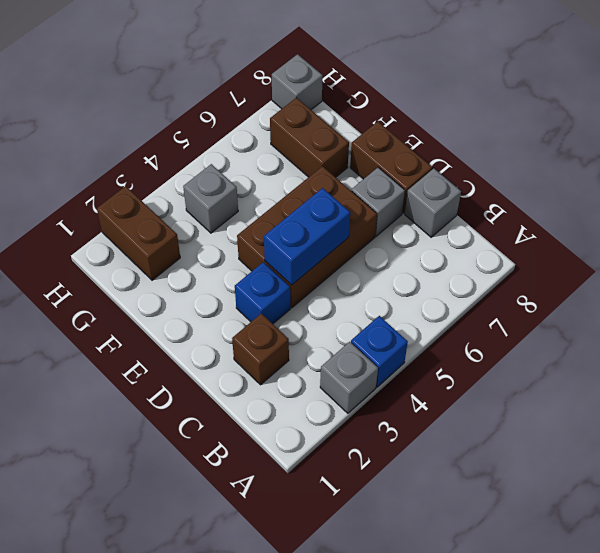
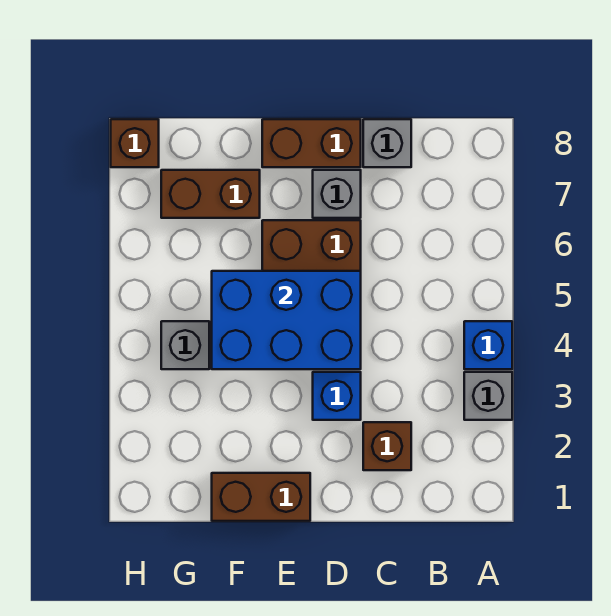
blue 1x2 brick [264,188,350,285] -> blue 2x3 brick [212,271,361,369]
brown 1x2 brick [97,186,180,280] -> brown 1x2 brick moved to [212,473,310,521]
grey 1x1 brick [272,54,323,110] -> brown 1x1 brick [111,119,159,167]

